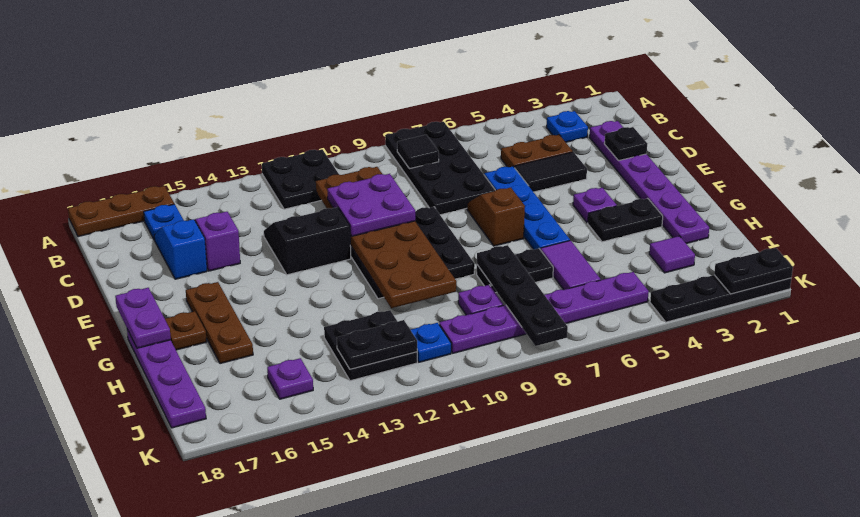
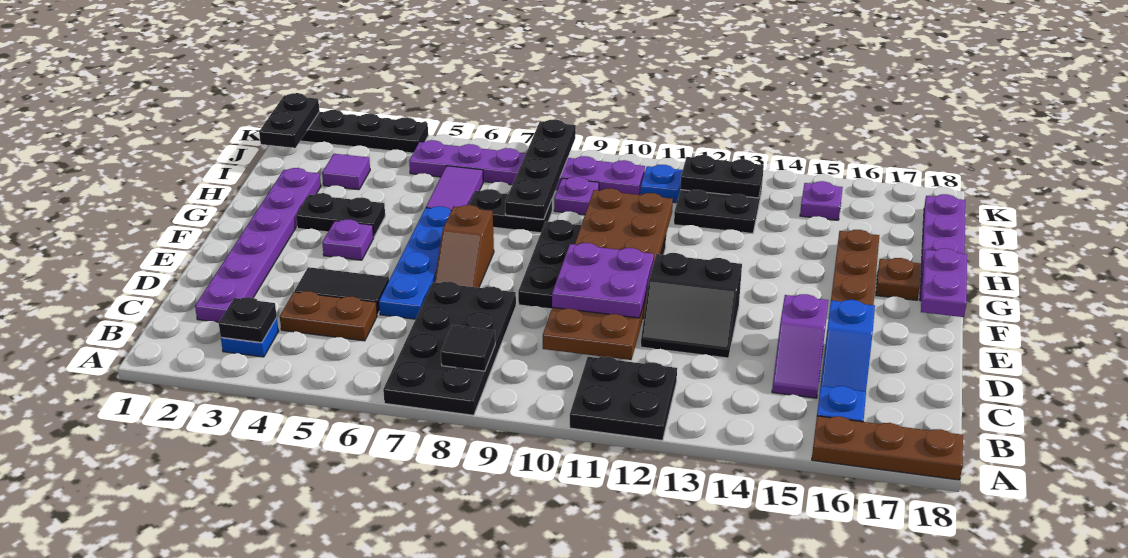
black 1x1 plate [605,127,647,161] -> black 1x1 plate moved to [219,297,277,343]
black 1x2 plate [714,248,793,294] -> black 1x2 plate turned to [259,93,320,148]

